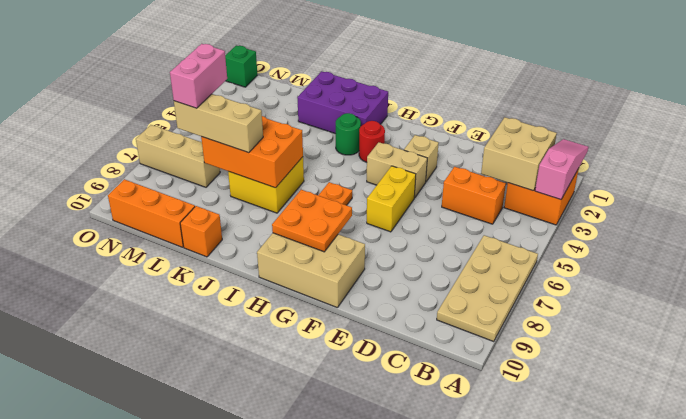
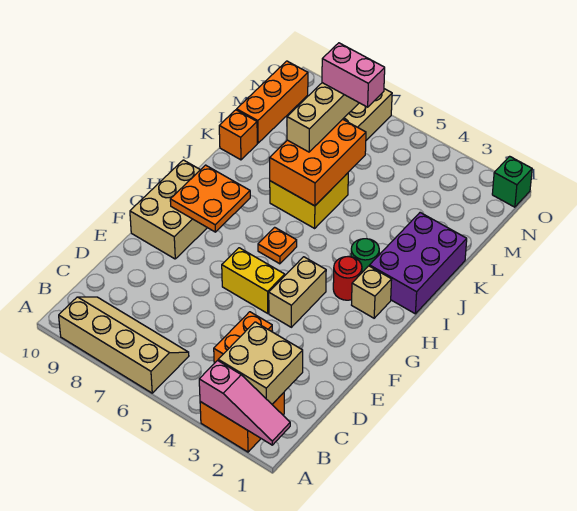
tan 2x4 plate [437,235,538,342] -> tan 2x4 slope [59,297,189,393]
tan 1x1 brick [404,135,439,181] -> tan 1x1 brick moved to [352,266,392,318]

